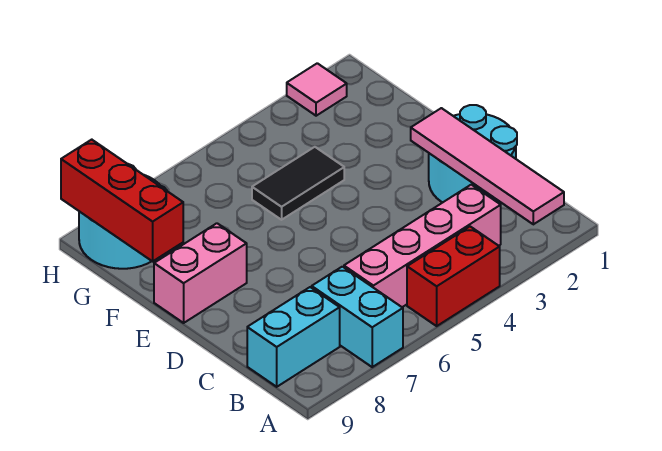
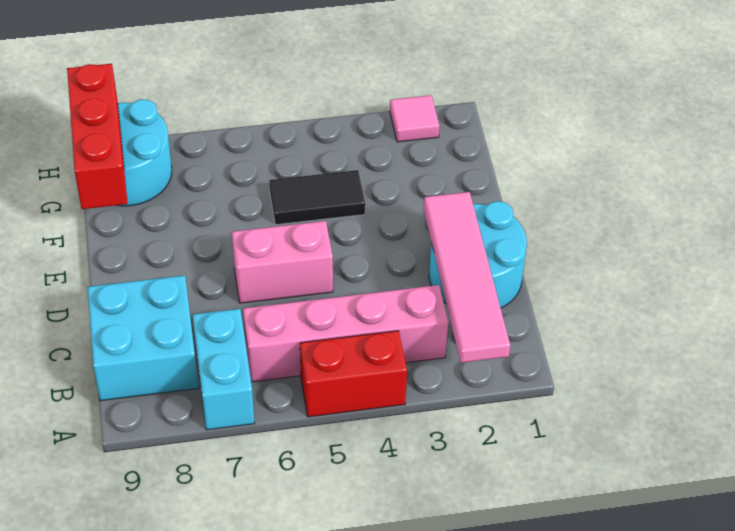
cyan 1x2 brick [247,287,340,387] -> cyan 2x2 brick [87,275,198,401]
pink 1x2 brick [154,223,247,323] -> pink 1x2 brick moved to [232,221,333,303]

